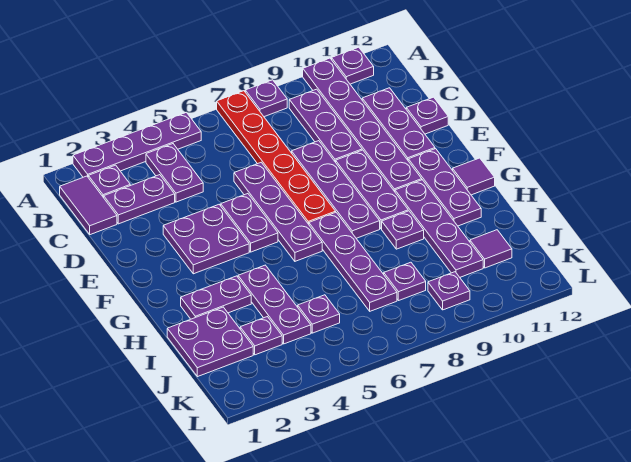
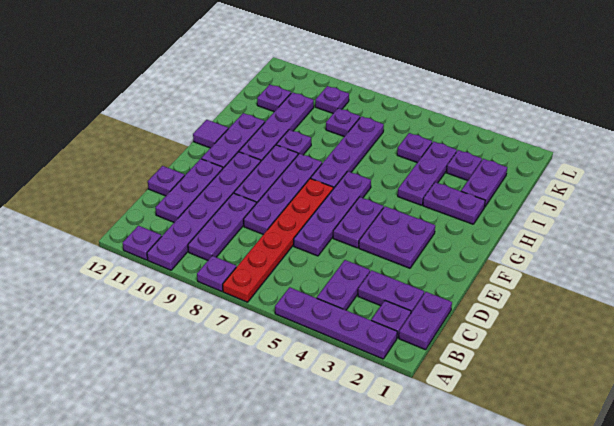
purple 1x2 tile [60,176,117,235] -> purple 1x2 plate [399,292,452,350]
purple 2x2 plate [167,307,253,377] -> purple 1x2 plate [461,159,507,206]
purple 1x1 tile [470,230,512,268] -> purple 1x1 plate [257,85,291,112]

